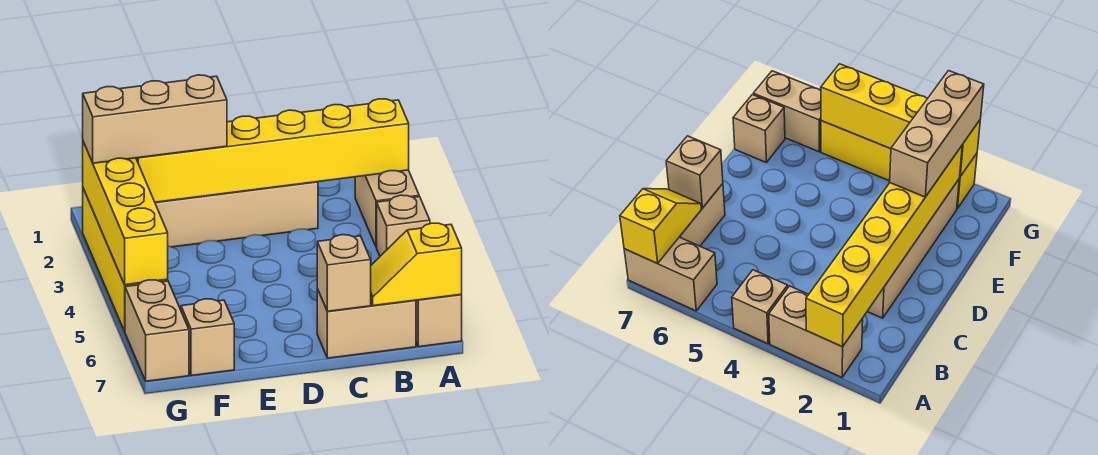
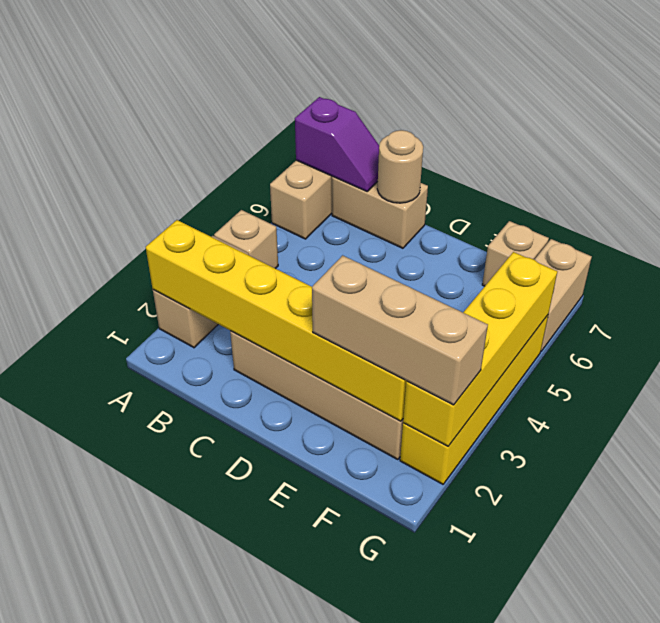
yellow 1x2 slope [371,223,462,306] -> purple 1x2 slope [295,97,379,191]
tan 1x1 brick [317,235,371,311] -> tan 1x1 round brick [377,130,423,203]

